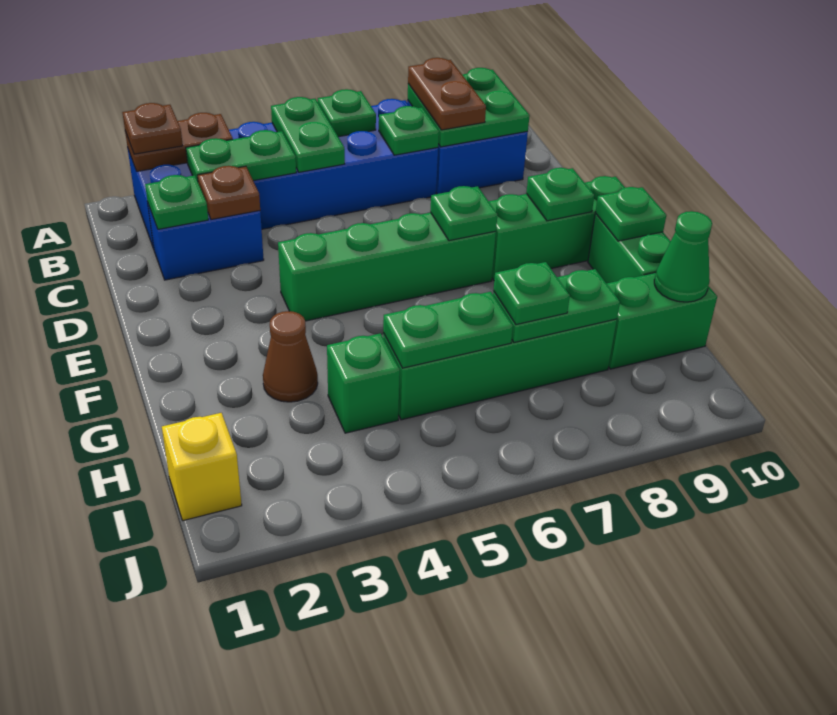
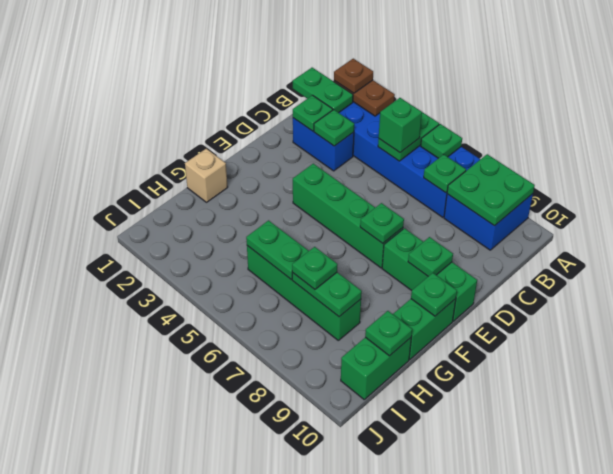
brown 1x2 plate [408,58,486,130] -> none
green 1x2 plate [186,130,296,181] -> green 1x2 plate moved to [293,68,353,113]
brown 1x1 plate [198,166,260,220] -> green 1x1 plate [314,110,354,146]
none -> tan 1x1 brick [185,149,228,202]
brown 1x1 cone [263,311,318,402] -> none
green 1x1 brick [327,333,400,433] -> green 1x1 brick moved to [379,98,422,152]
green 1x2 brick [607,273,717,369] -> green 1x2 brick turned to [341,337,411,399]
green 1x1 cone [654,211,712,302] -> green 1x1 plate [365,311,412,356]
yellow 1x1 brick [162,413,242,521] -> none

